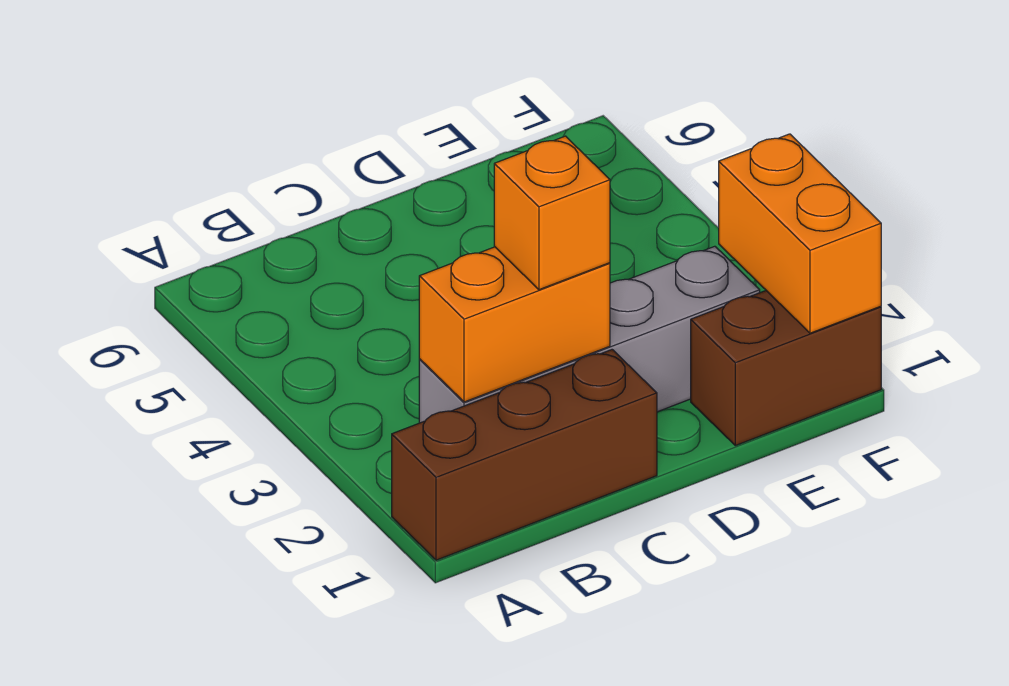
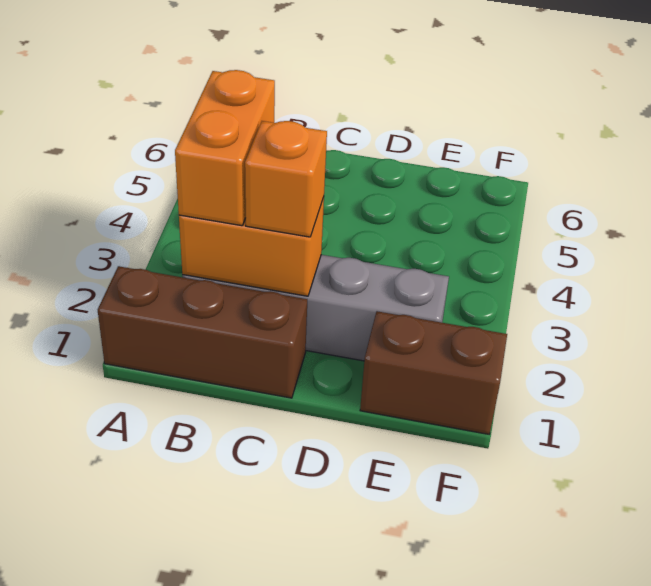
orange 1x2 brick [719,134,881,333] -> orange 1x2 brick moved to [175,70,275,226]

